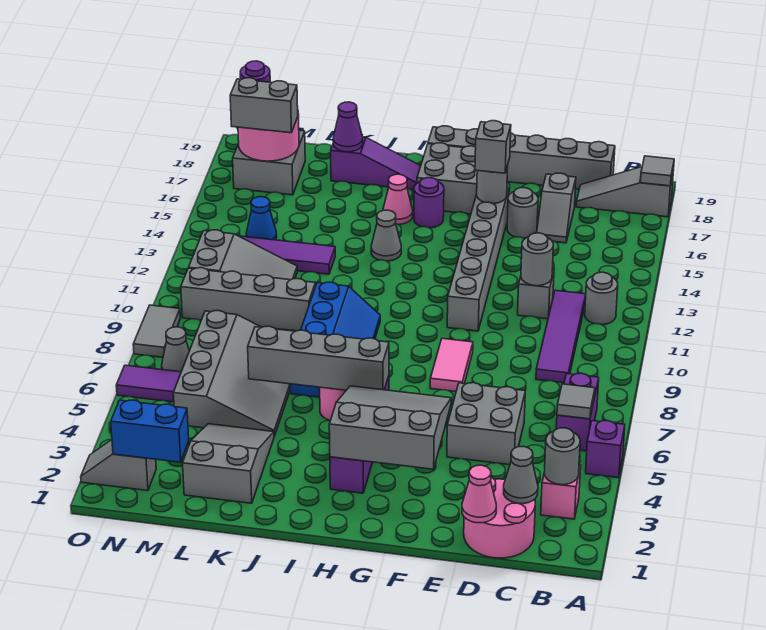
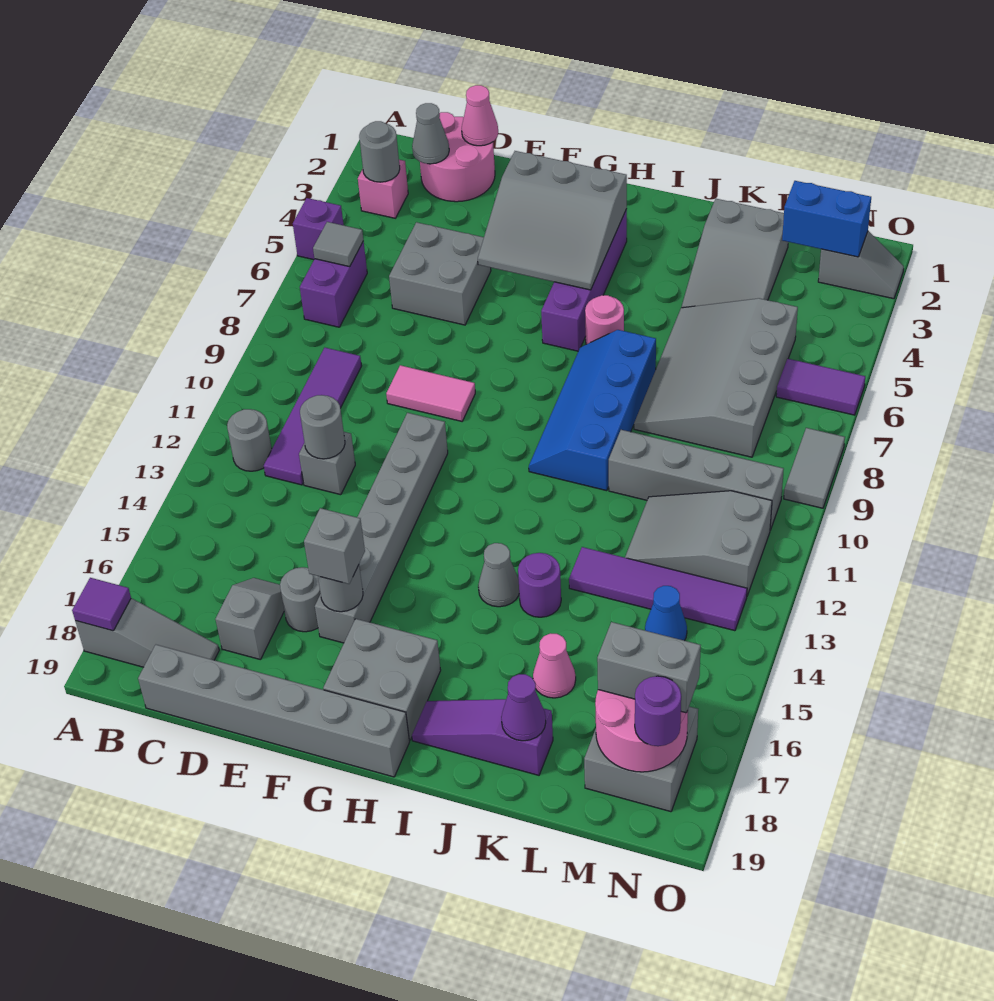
grey 1x1 tile [641,156,674,186] -> purple 1x1 tile [72,578,131,631]
pink 1x2 tile [430,338,473,392] -> pink 1x2 tile turned to [386,365,475,421]
grey 1x4 brick [248,326,389,390] -> none
purple 1x1 round brick [414,178,444,228] -> purple 1x1 round brick moved to [518,553,561,617]
pink 1x1 cone [383,174,413,224] -> pink 1x1 cone moved to [533,633,576,698]
grey 1x1 cone [162,327,189,372] -> none

